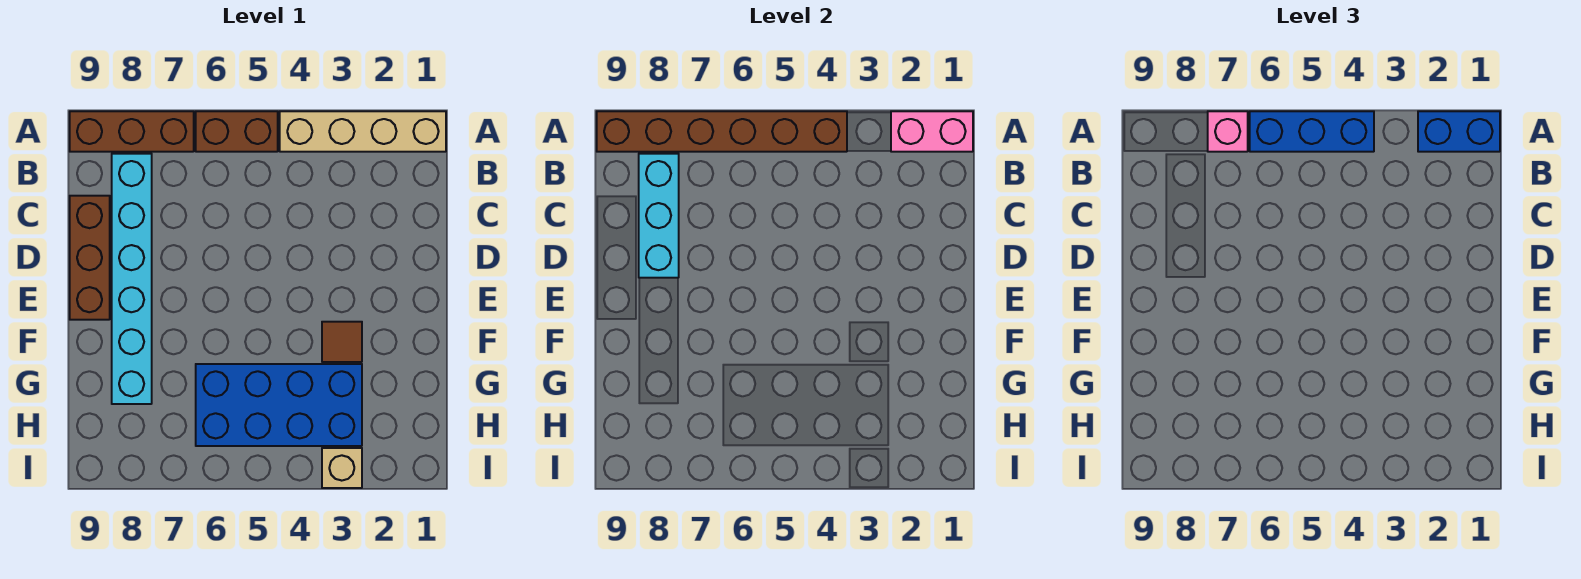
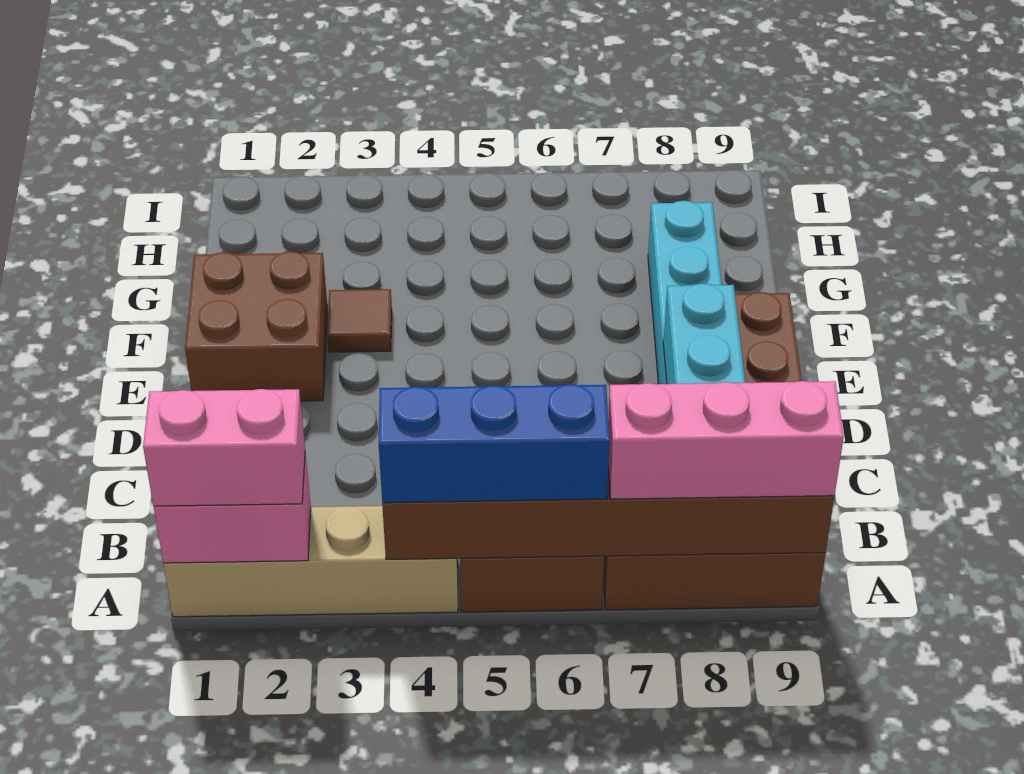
blue 1x2 brick [1418,111,1500,152] -> pink 1x2 brick [143,389,305,506]
pink 1x1 brick [1208,111,1248,152] -> pink 1x3 brick [608,381,844,499]
none -> brown 2x2 brick [185,252,327,401]
blue 2x4 brick [196,364,362,446] -> none
tan 1x1 brick [322,448,362,488] -> none

